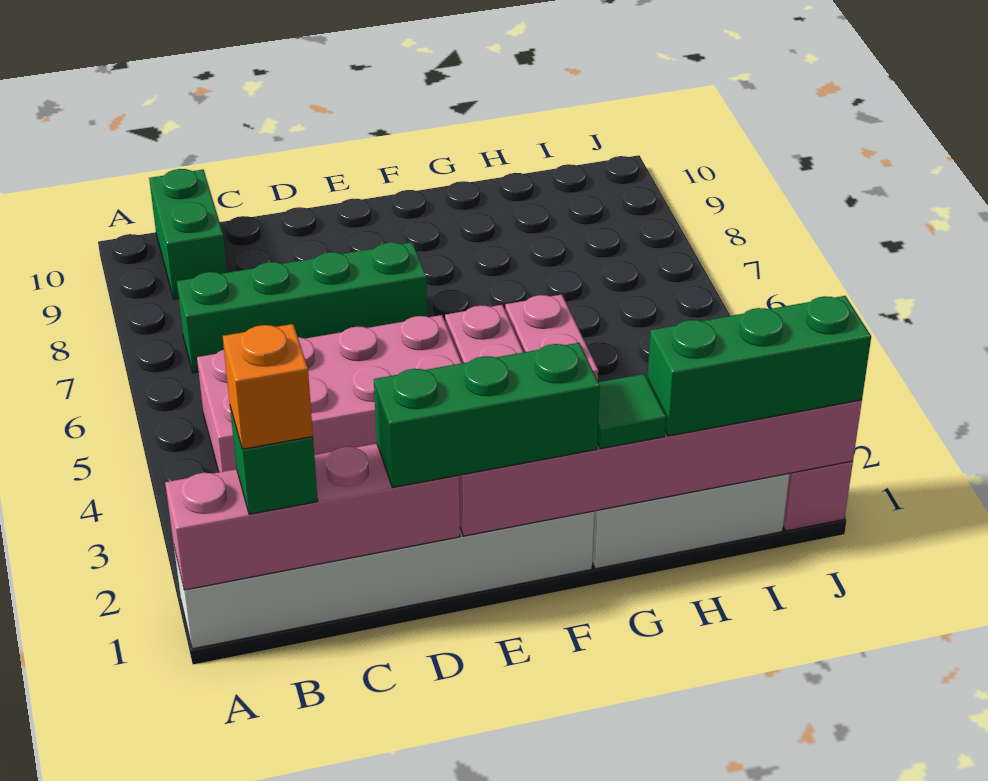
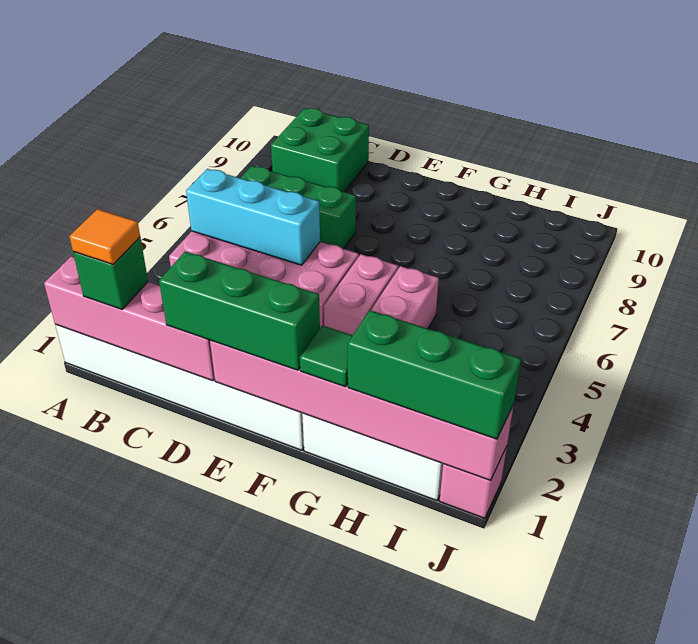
orange 1x1 brick [223,324,313,449] -> orange 1x1 tile [69,209,140,264]
none -> cyan 1x3 brick [186,169,320,265]
green 1x4 brick [177,242,427,373] -> green 1x3 brick [241,166,356,249]
green 1x2 brick [149,169,227,299] -> green 2x2 brick [271,108,369,192]

